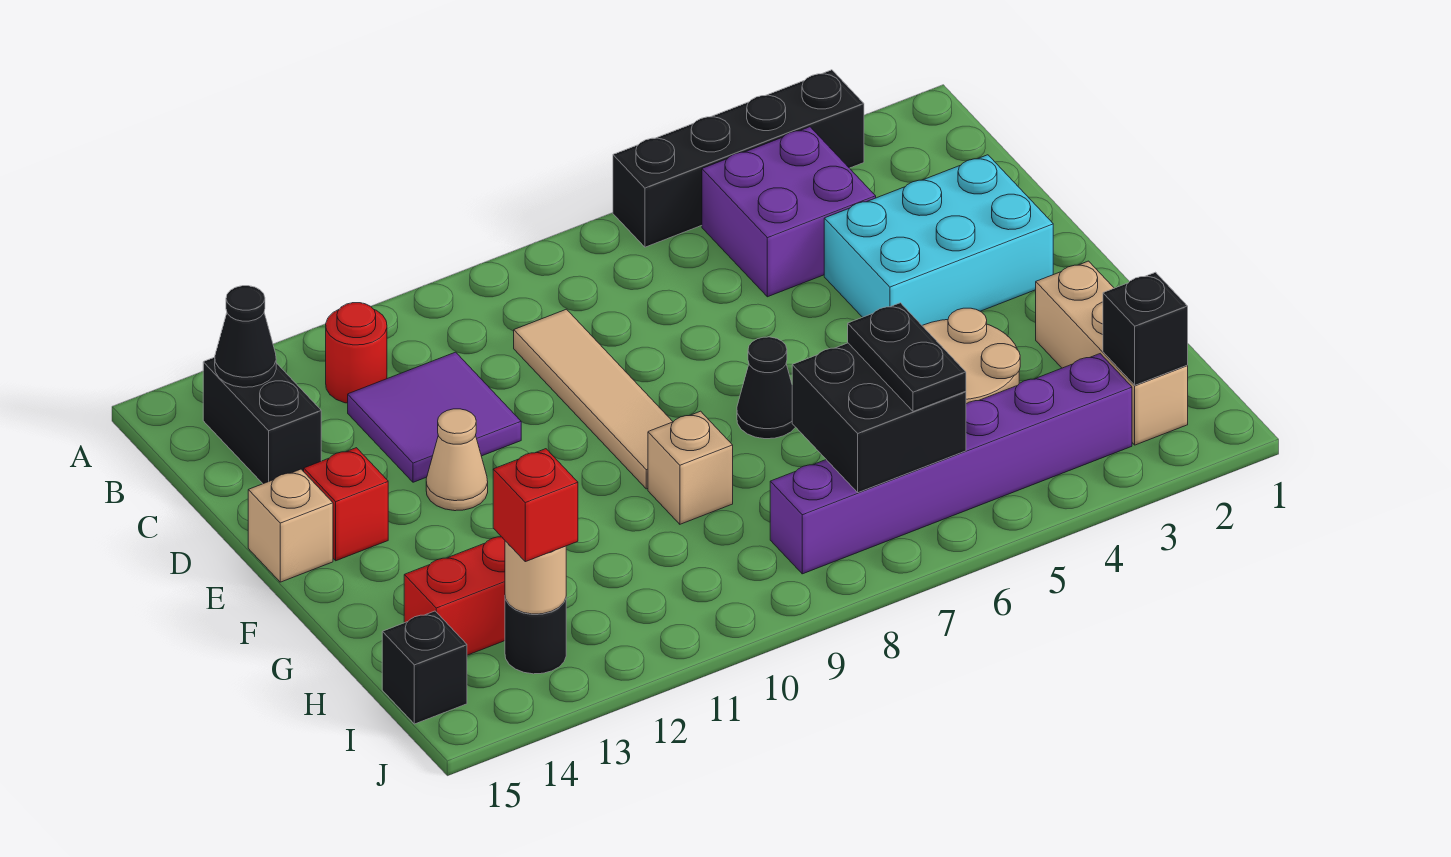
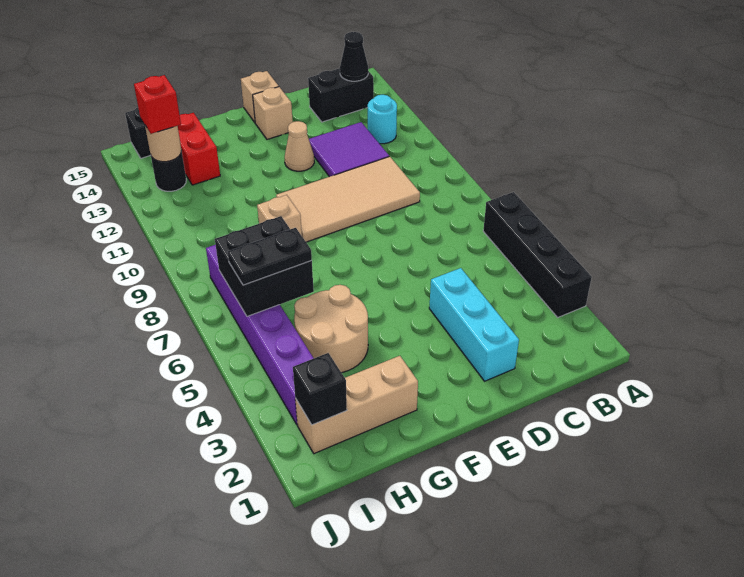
purple 2x2 brick [702,127,876,297] -> none
red 1x1 round brick [326,303,387,403] -> cyan 1x1 round brick [368,95,397,144]
tan 1x4 tile [514,309,673,489] -> tan 2x4 tile [276,156,420,242]
cyan 2x3 brick [824,155,1053,325] -> cyan 1x3 brick [429,268,519,381]
red 1x1 brick [304,448,388,561] -> tan 1x1 brick [253,87,293,139]
black 1x1 cone [737,337,795,439] -> none

